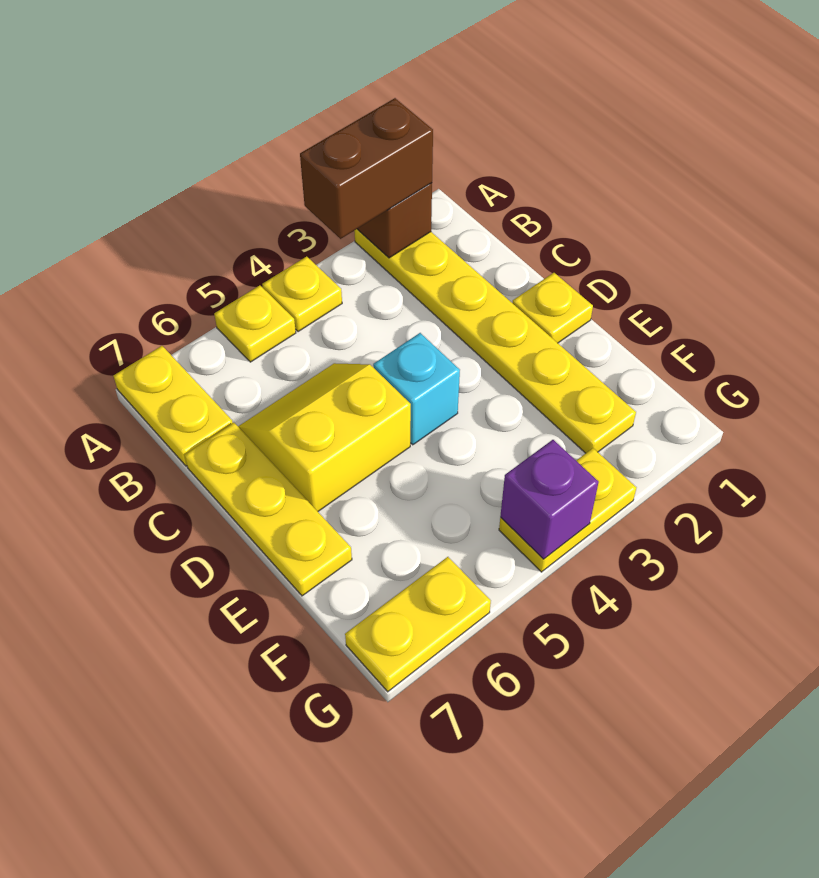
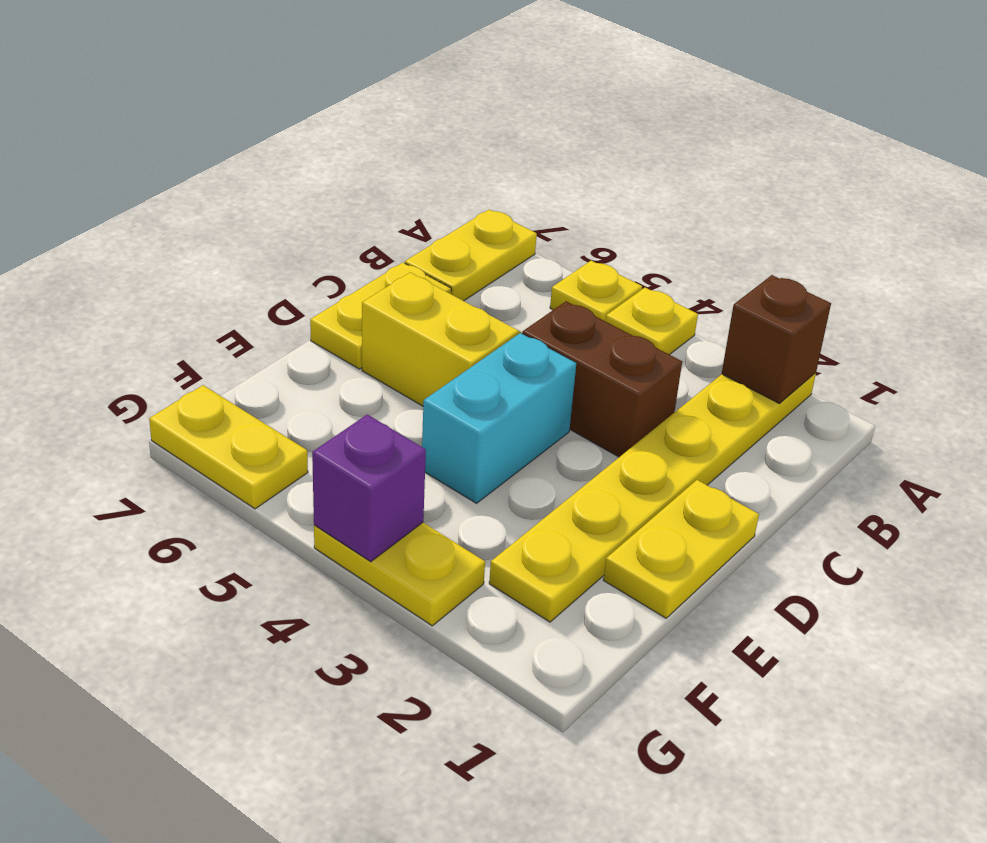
brown 1x2 brick [300,98,433,239] -> brown 1x2 brick moved to [522,301,682,457]
yellow 1x3 plate [185,423,352,596] -> yellow 1x2 plate [310,262,451,369]
yellow 1x1 plate [513,273,593,343] -> yellow 1x2 plate [603,480,759,618]
cyan 1x1 brick [373,333,460,445] -> cyan 1x2 brick [422,333,576,503]

